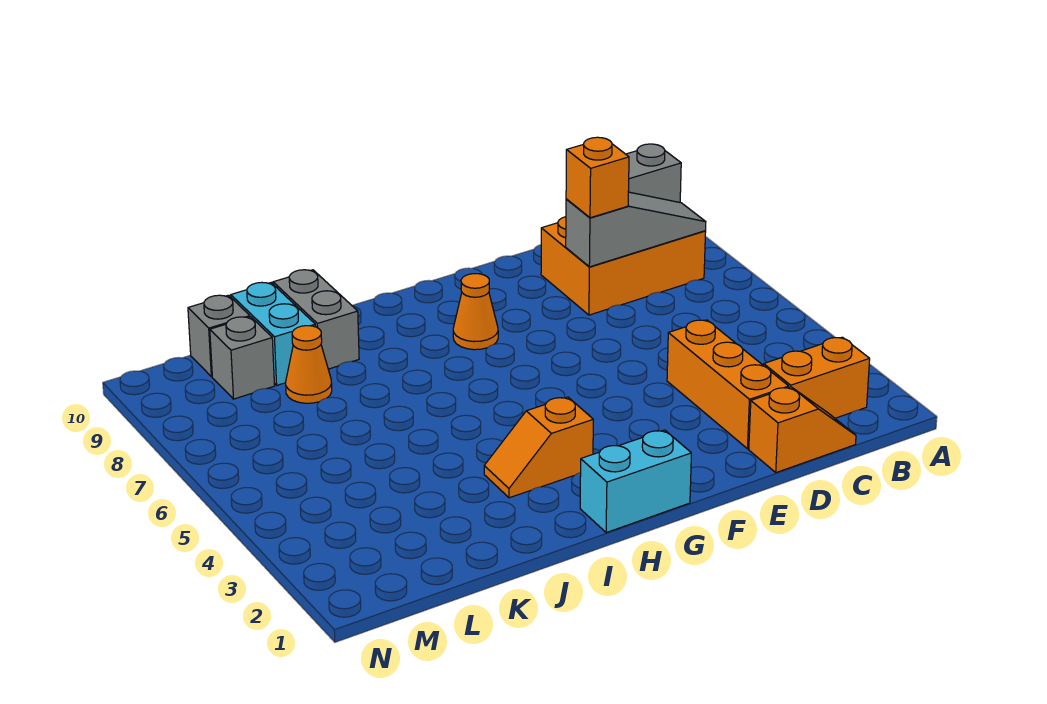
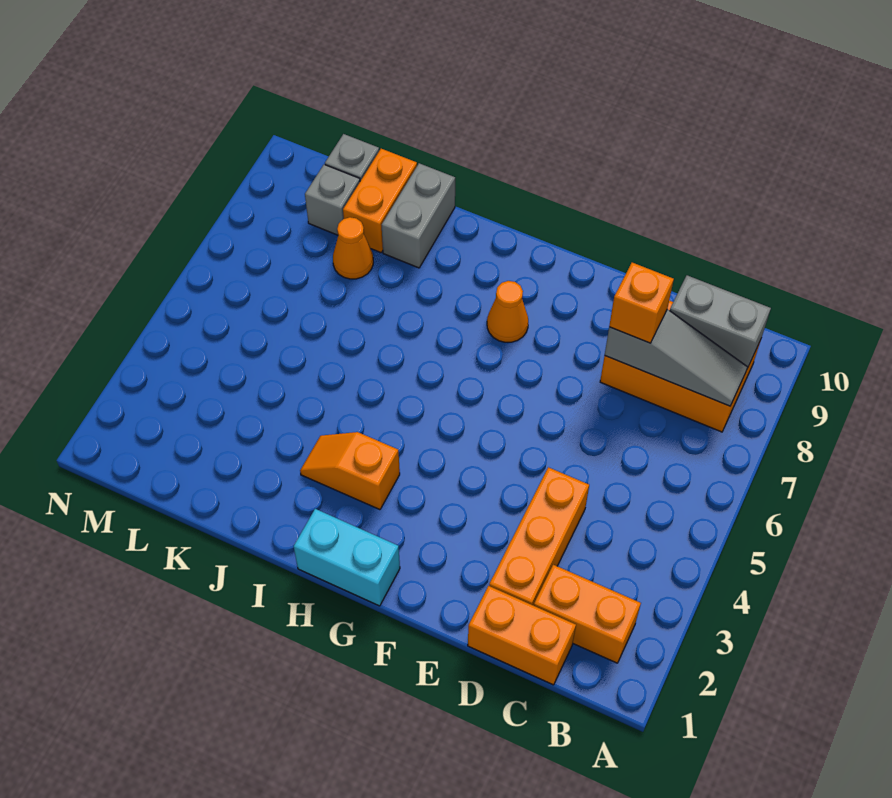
orange 1x2 slope [749,387,856,473] -> orange 1x2 brick [468,586,576,685]
cyan 1x2 brick [231,282,315,385] -> orange 1x2 brick [343,149,417,253]

